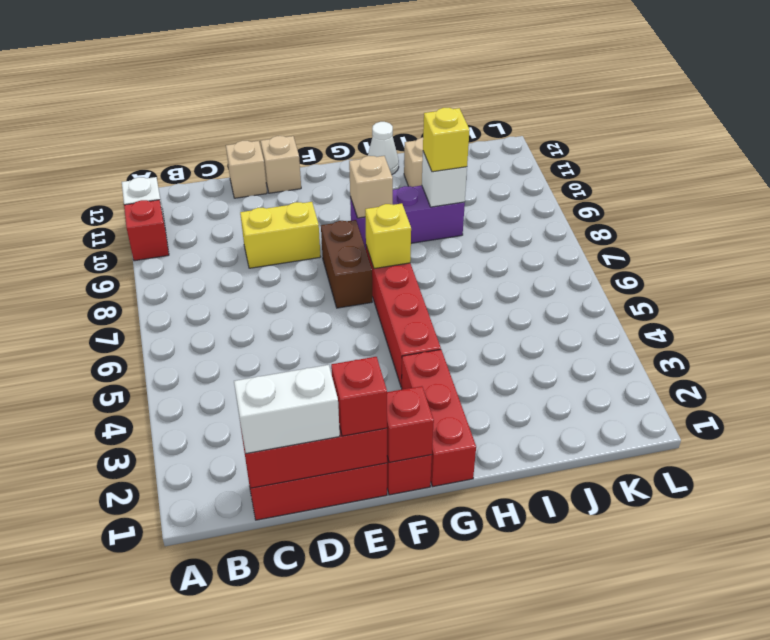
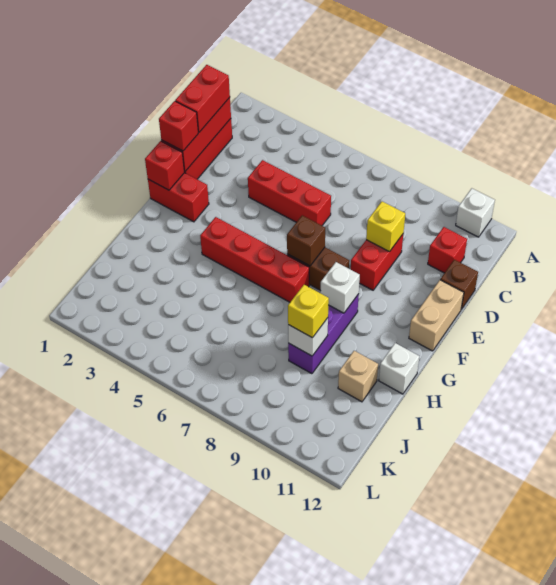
red 1x1 brick [124,200,169,261] -> red 1x1 brick moved to [428,227,467,273]
white 1x2 brick [234,365,340,453] -> red 1x2 brick [175,65,230,132]
yellow 1x2 brick [240,202,320,268] -> red 1x2 brick [351,234,403,290]
tan 1x1 brick [226,141,267,198] -> brown 1x1 brick [440,260,478,309]
tan 1x1 brick [261,136,301,193] -> tan 1x2 brick [409,280,464,351]
none -> brown 1x1 brick [287,215,325,266]
red 1x3 brick [402,350,476,486] -> red 1x3 brick moved to [248,160,331,225]
yellow 1x1 brick [365,203,411,269] -> yellow 1x1 brick moved to [366,202,405,252]
tan 1x1 brick [349,156,393,218] -> white 1x1 brick [320,262,360,313]
white 1x1 cone [368,122,399,175] -> white 1x1 brick [379,343,419,394]

